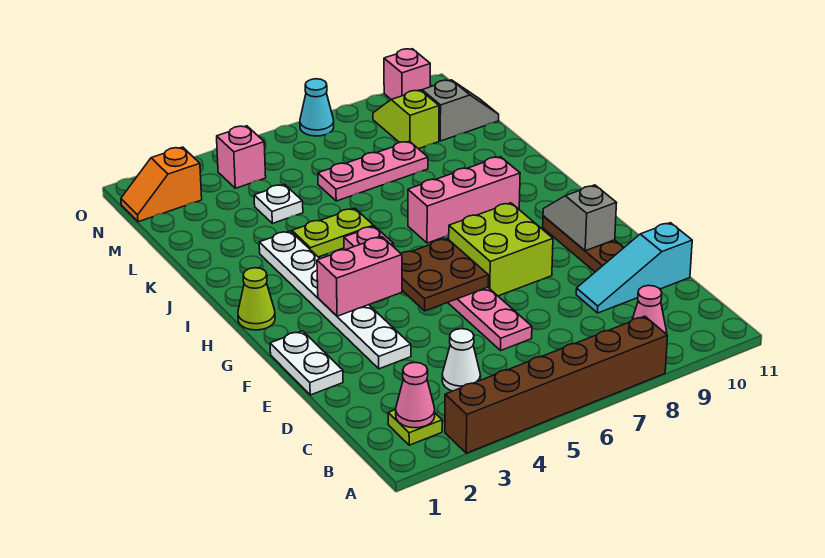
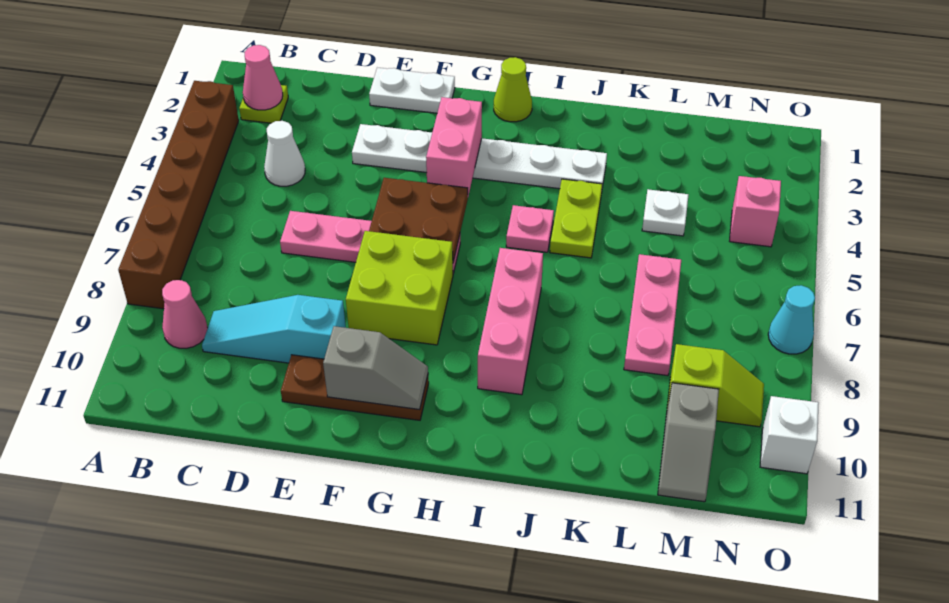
cyan 1x3 slope [576,223,692,313] -> cyan 1x3 slope turned to [202,295,346,363]
orange 1x2 slope [121,147,202,222] -> none
pink 1x1 brick [384,49,430,99] -> white 1x1 brick [760,396,819,474]

